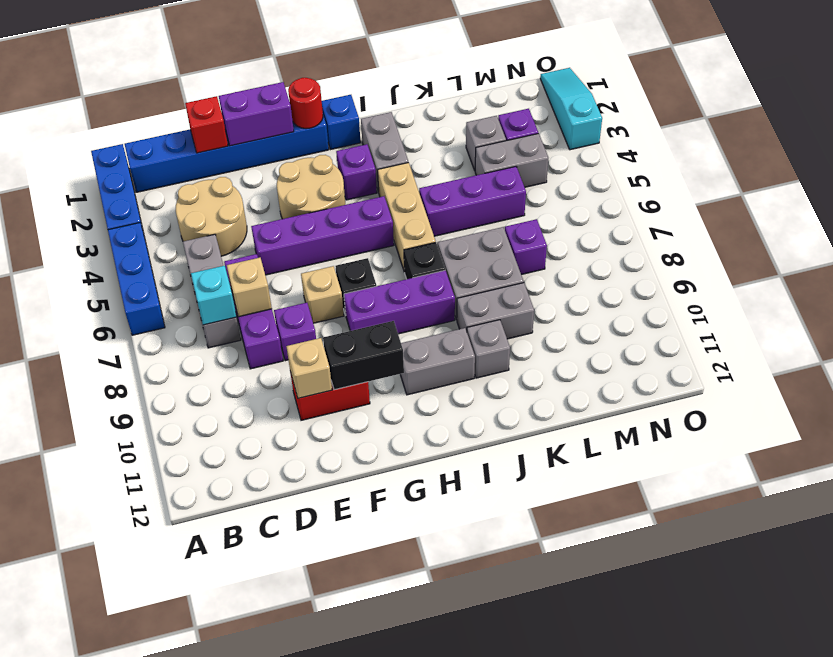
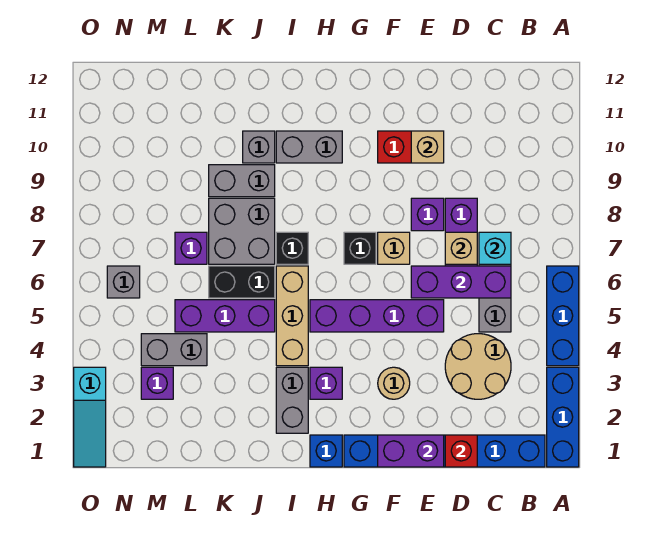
tan 2x2 round brick [277,155,345,219] -> tan 1x1 round brick [378,367,410,399]
black 1x2 brick [323,321,404,390] -> black 1x2 brick moved to [209,266,275,298]
red 1x1 round brick [288,78,323,129] -> none
purple 1x3 brick [344,270,455,334] -> purple 1x3 brick moved to [411,266,511,298]
grey 1x1 brick [466,116,506,170] -> grey 1x1 brick moved to [107,266,140,298]

